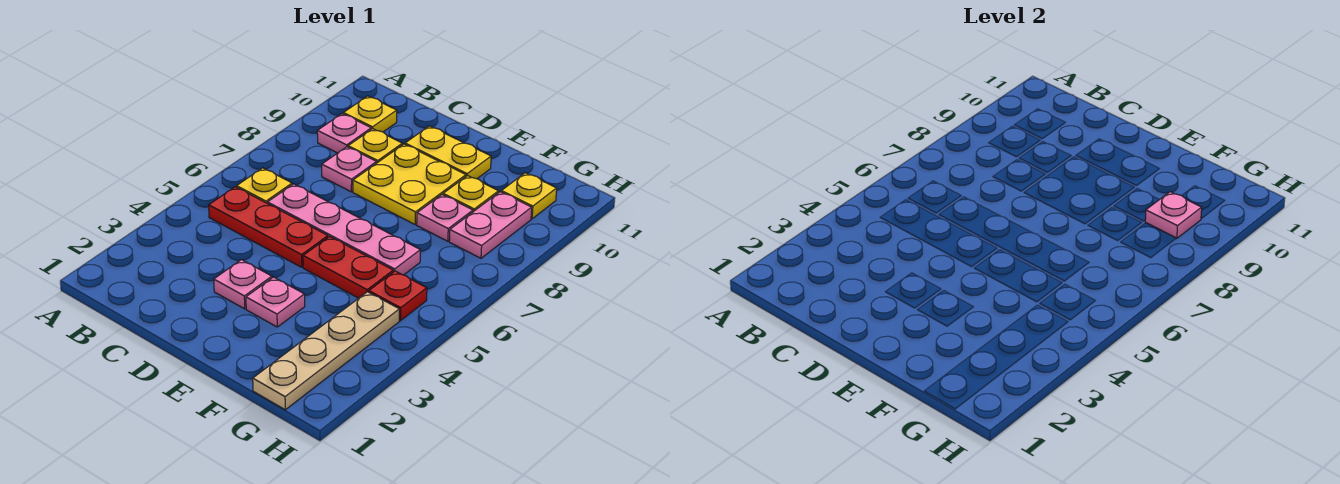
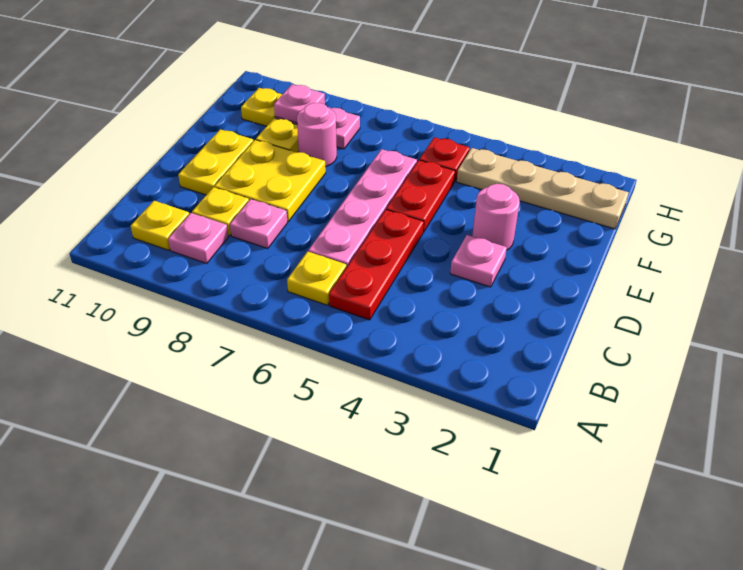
pink 1x1 plate [246,277,305,327] -> pink 1x1 round brick [472,184,520,250]
pink 1x1 plate [417,195,473,241] -> pink 1x1 round brick [297,103,337,167]

